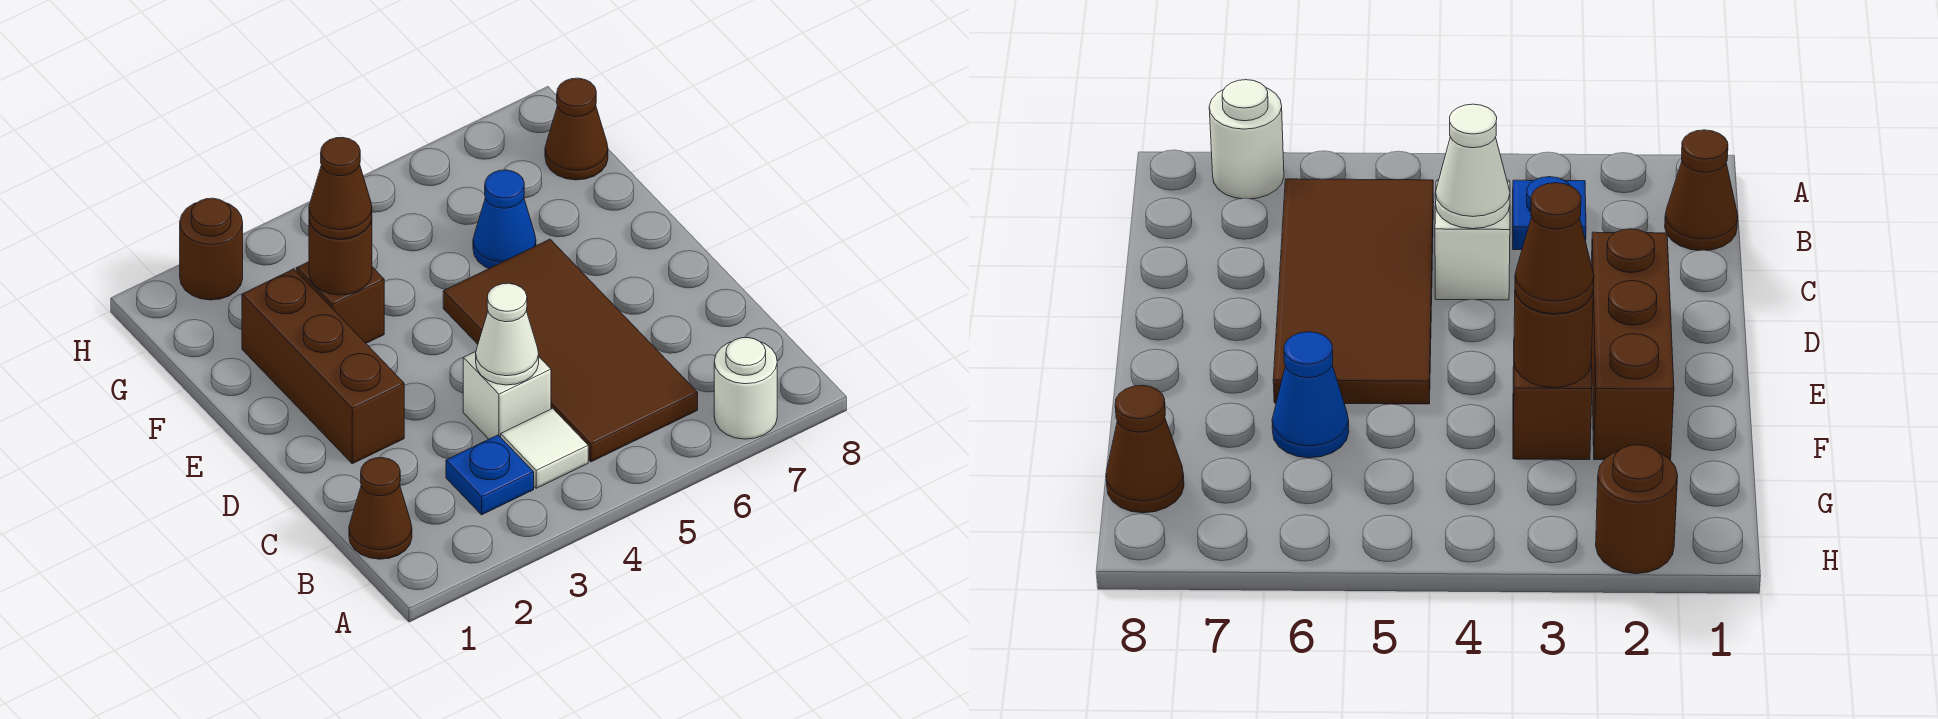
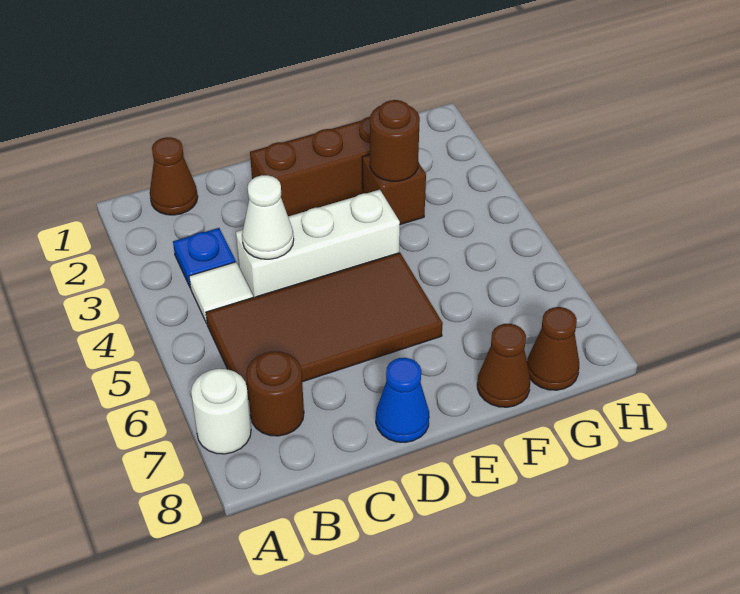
white 1x1 brick [463,352,551,439] -> white 1x3 brick [236,190,400,297]
brown 1x1 cone [309,138,372,239] -> brown 1x1 cone moved to [477,324,530,407]
blue 1x1 cone [473,170,536,268] -> blue 1x1 cone moved to [376,358,429,442]
brown 1x1 round brick [180,198,243,300] -> brown 1x1 round brick moved to [246,351,304,436]

